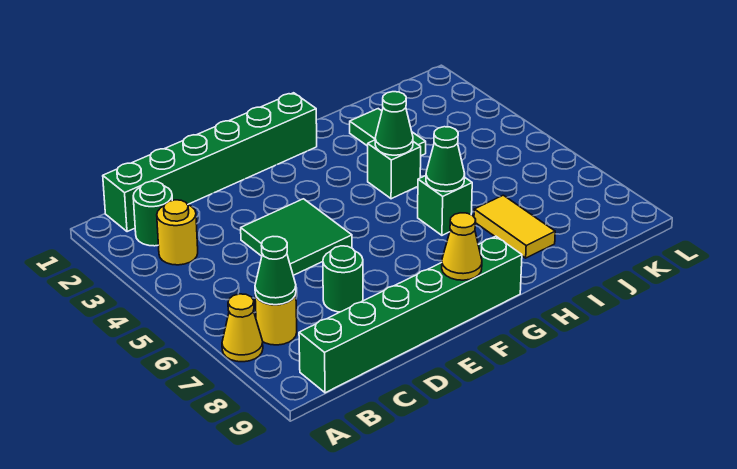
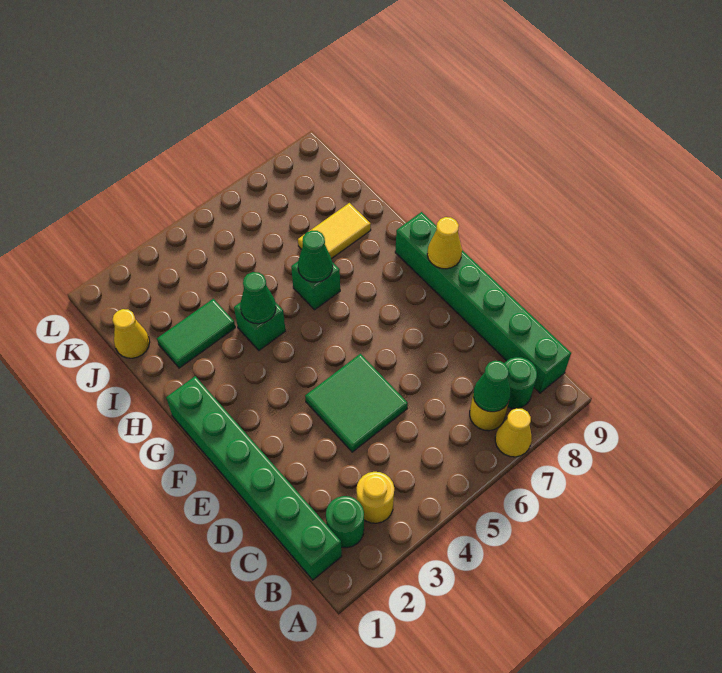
green 1x1 round brick [323,246,363,312] -> green 1x1 round brick moved to [504,357,537,408]
none -> yellow 1x1 cone [112,309,150,358]

